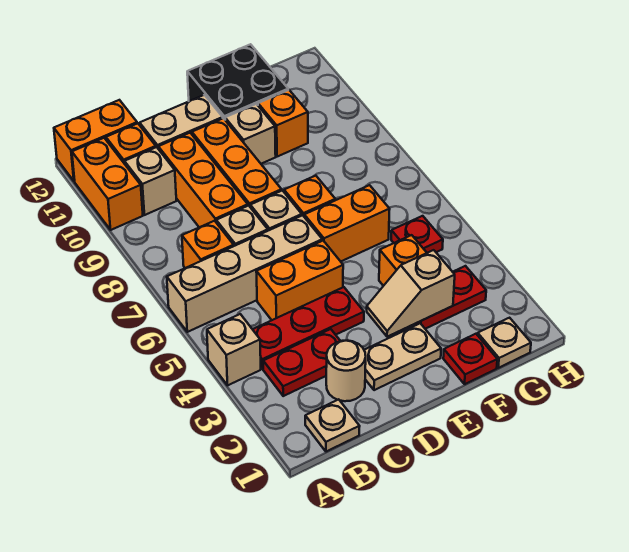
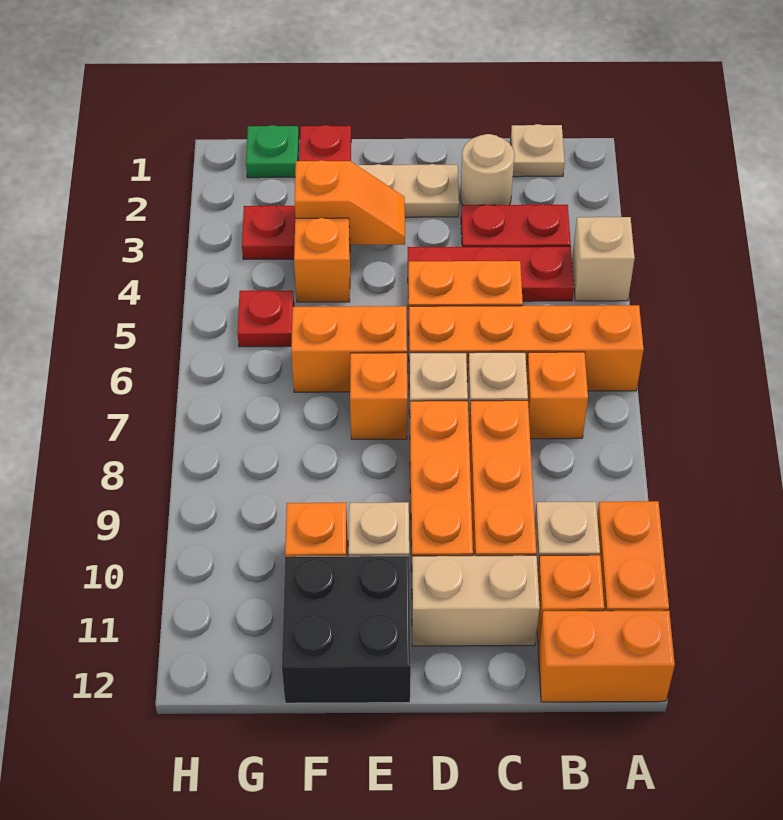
tan 1x4 brick [167,215,322,332] -> orange 1x4 brick [409,305,644,391]
tan 1x2 slope [367,250,455,337] -> orange 1x2 slope [294,160,405,245]
tan 1x1 plate [478,318,531,368] -> green 1x1 plate [246,125,299,178]

